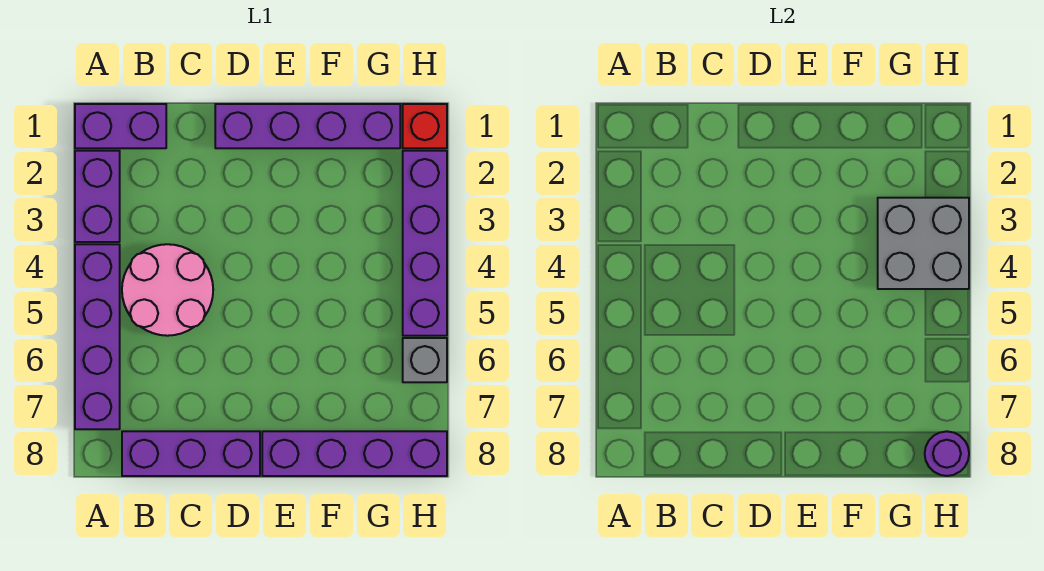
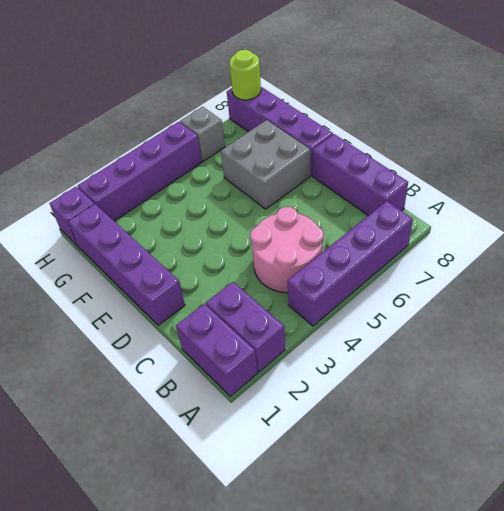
purple 1x2 brick [75,151,120,242] -> purple 1x2 brick turned to [206,282,285,372]
grey 2x2 brick [878,198,969,289] -> grey 2x2 brick moved to [221,120,310,209]
red 1x1 brick [403,104,447,148] -> purple 1x1 brick [50,187,94,246]
purple 1x1 round brick [925,431,969,476] -> lime 1x1 round brick [229,50,261,100]

